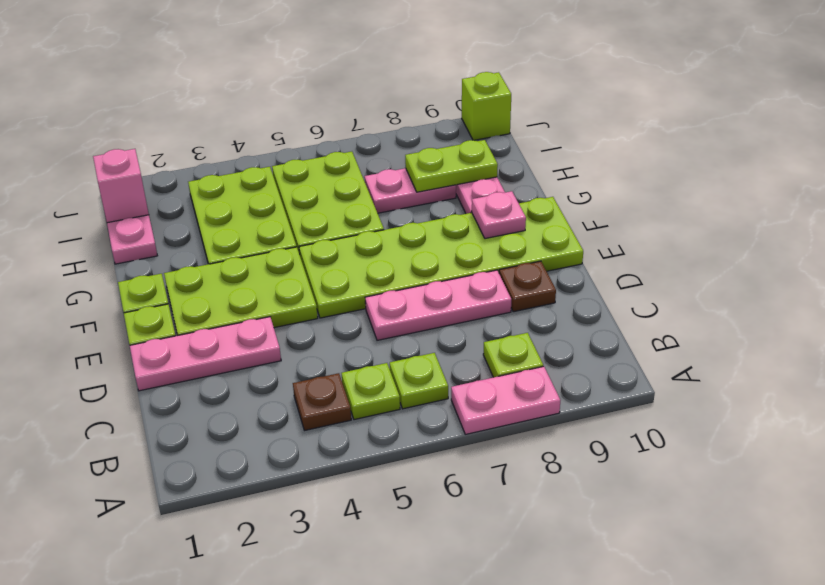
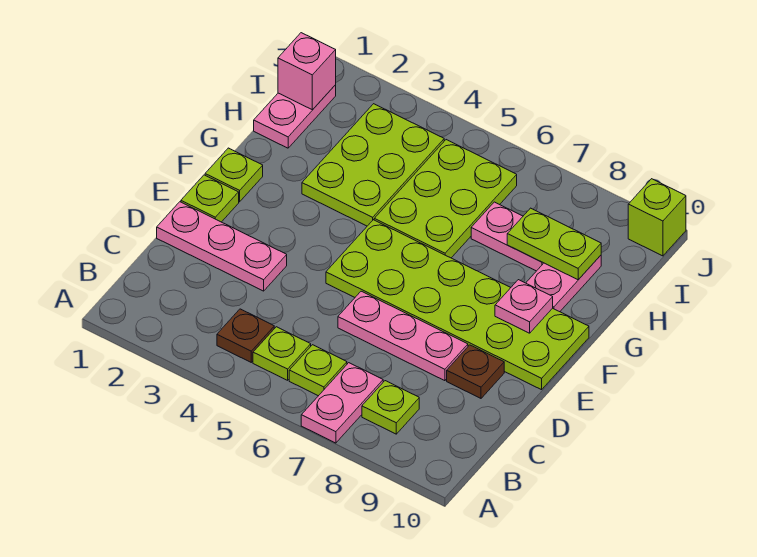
pink 1x2 plate [451,366,560,434] -> pink 1x2 plate turned to [301,363,383,443]
lime 2x3 plate [164,247,318,336] -> none

